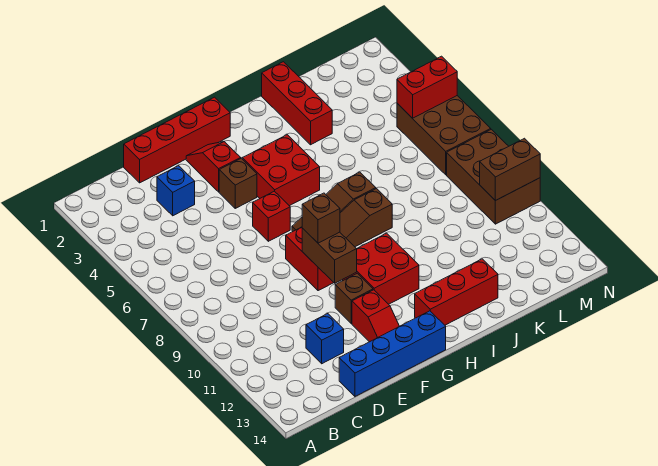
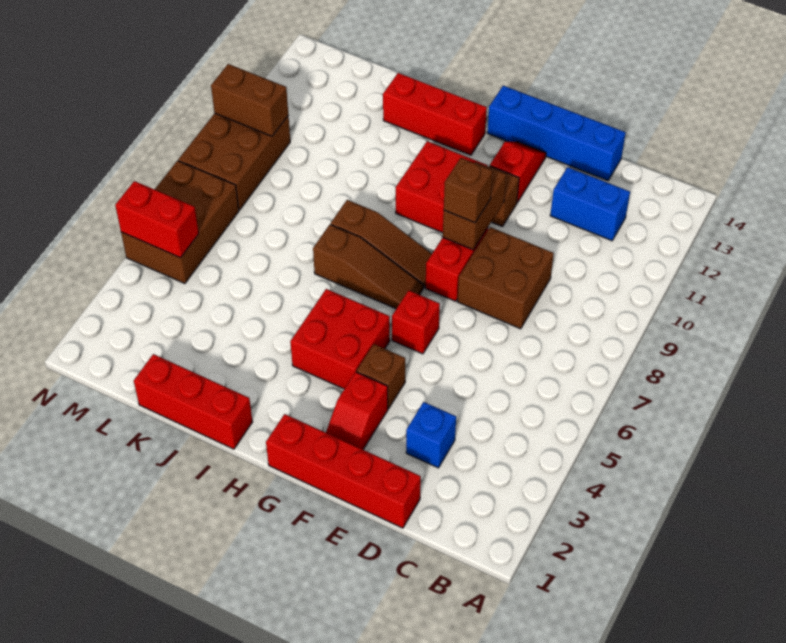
none -> brown 2x2 brick [457,227,554,329]
blue 1x1 brick [306,314,344,364] -> blue 1x2 brick [550,167,630,241]
red 1x3 brick [262,62,332,145] -> red 1x3 brick turned to [134,354,252,449]

